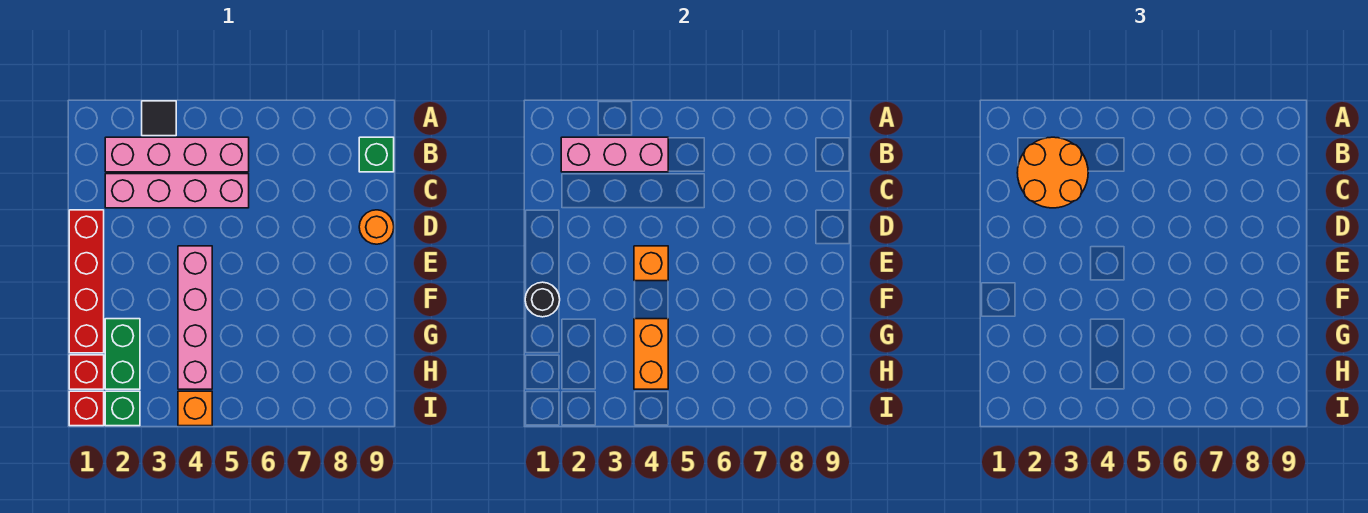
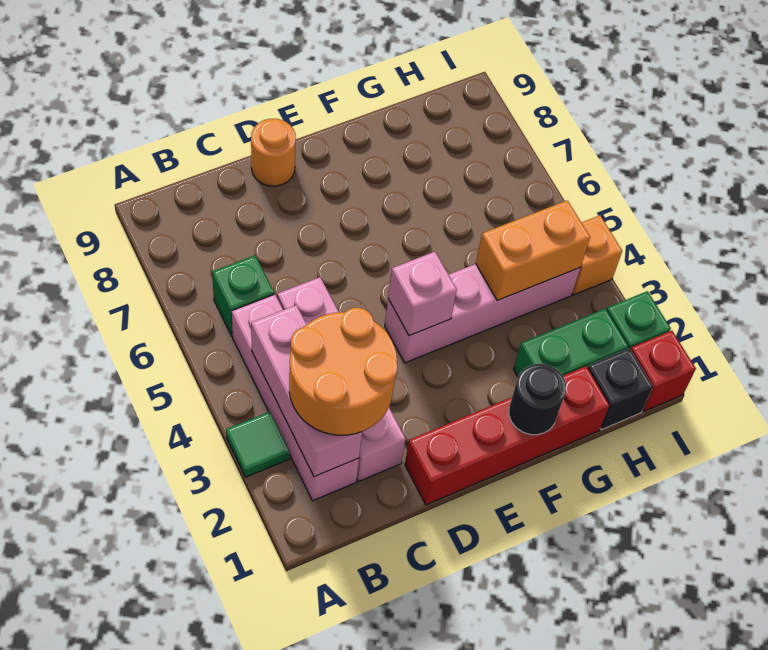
black 1x1 tile [142,101,176,136] -> green 1x1 tile [226,412,290,477]
green 1x1 brick [359,137,394,172] -> green 1x1 brick moved to [212,255,274,337]
orange 1x1 brick [634,246,668,281] -> pink 1x1 brick [388,252,457,336]
red 1x1 brick [69,355,104,389] -> black 1x1 brick [587,348,653,430]

